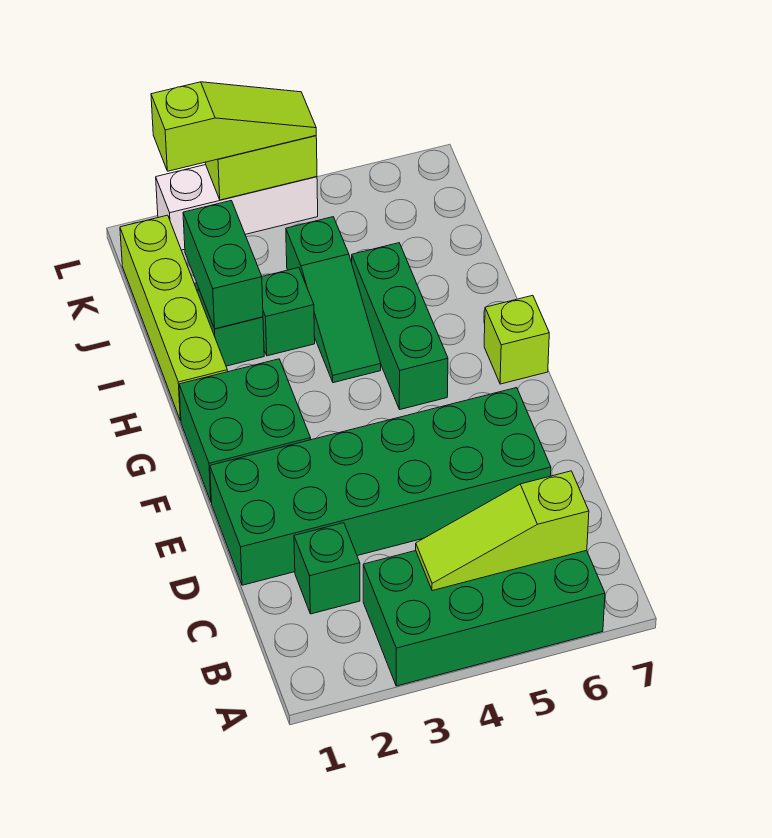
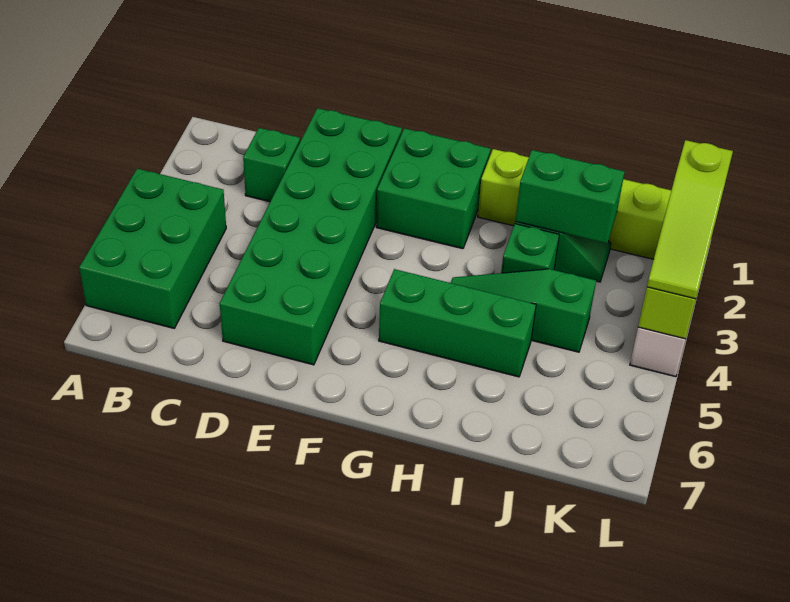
green 2x4 brick [363,550,605,686] -> green 2x3 brick [79,169,226,328]
lime 1x3 slope [416,471,589,591] -> none
lime 1x1 brick [484,295,549,384] -> none

